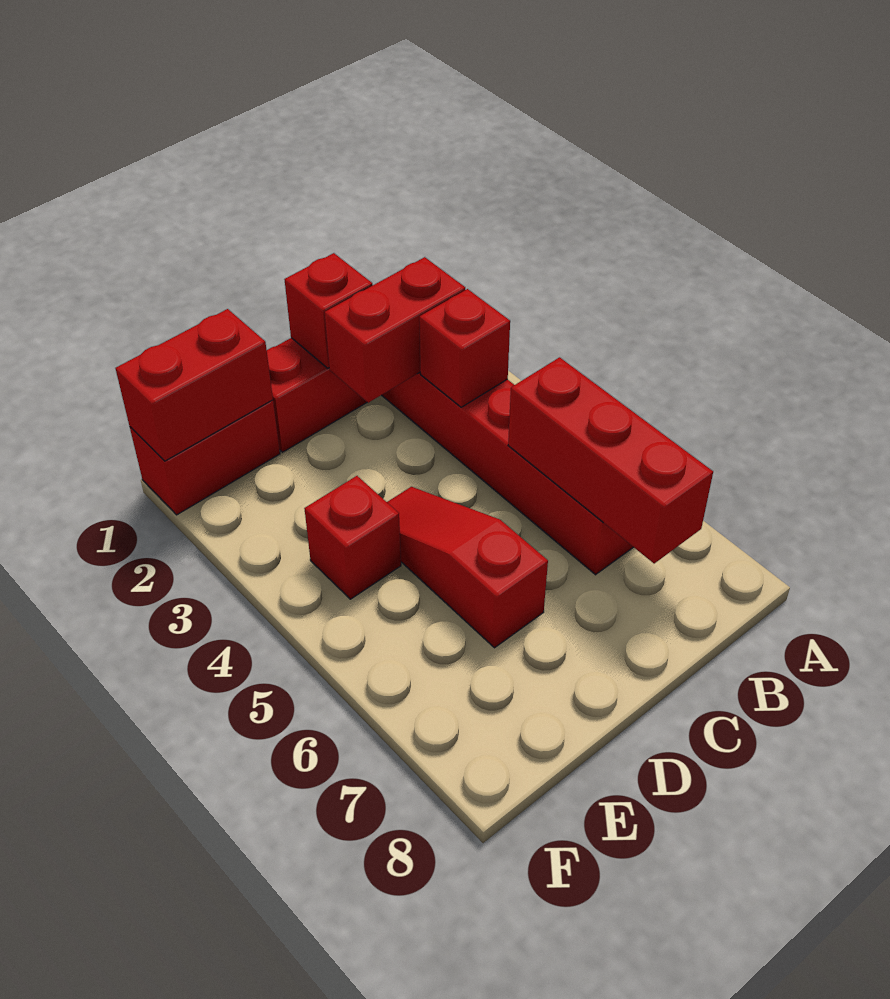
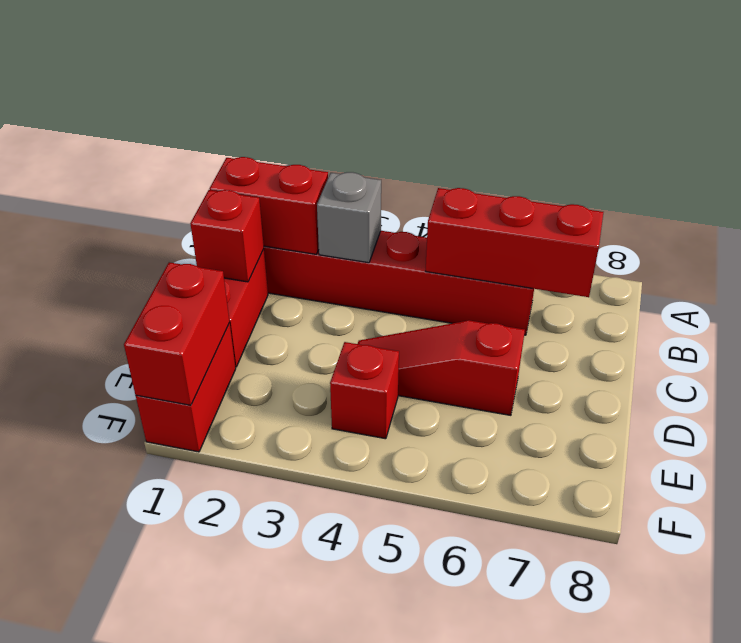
red 1x2 brick [325,257,465,403] -> red 1x2 brick turned to [209,157,328,254]
red 1x1 brick [419,289,510,407] -> grey 1x1 brick [317,172,381,263]

